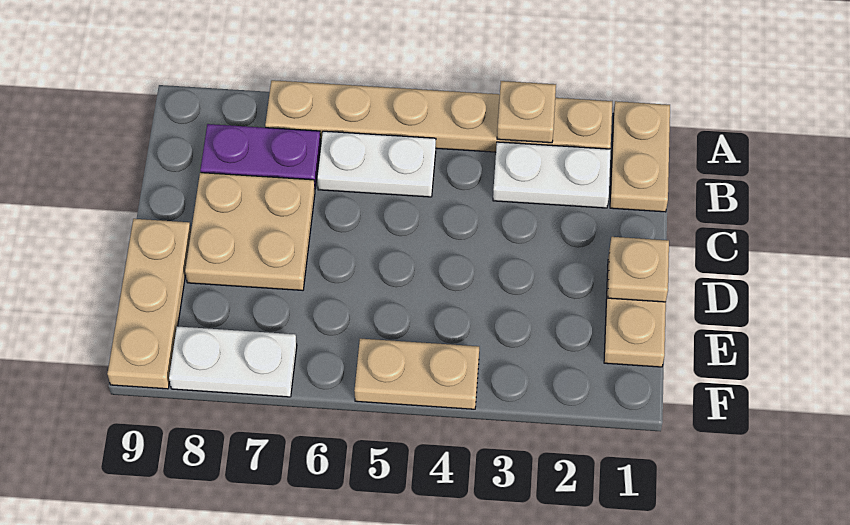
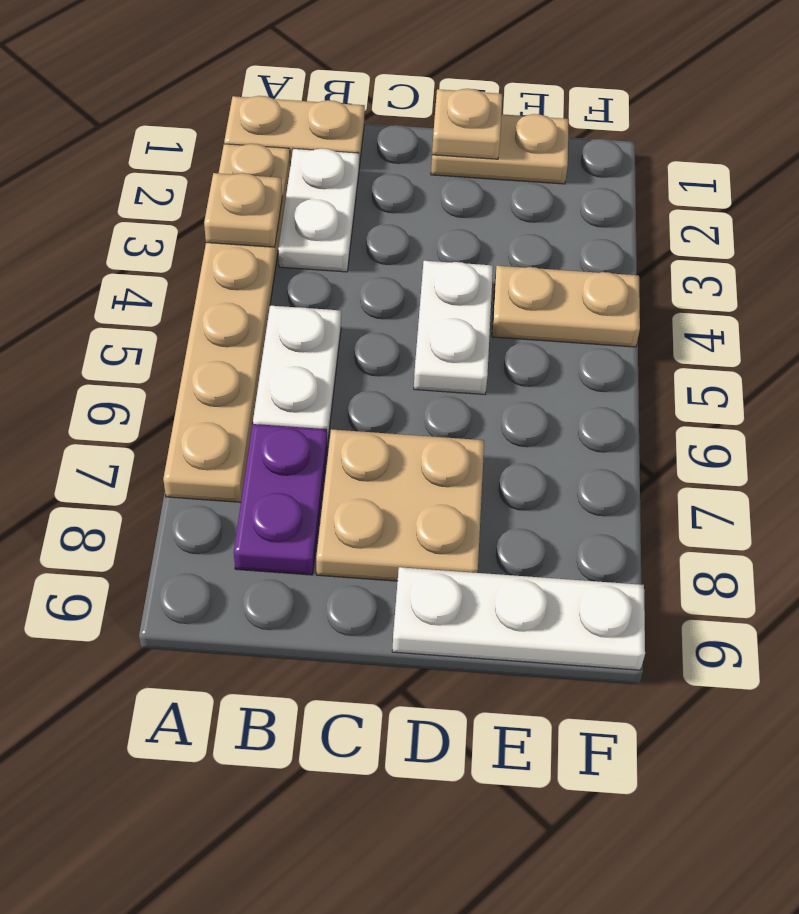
tan 1x3 plate [107,219,191,389] -> white 1x3 plate [392,567,645,670]
tan 1x2 plate [354,339,479,409] -> tan 1x2 plate turned to [492,266,640,347]
white 1x2 plate [169,326,297,397] -> white 1x2 plate moved to [414,261,493,394]

